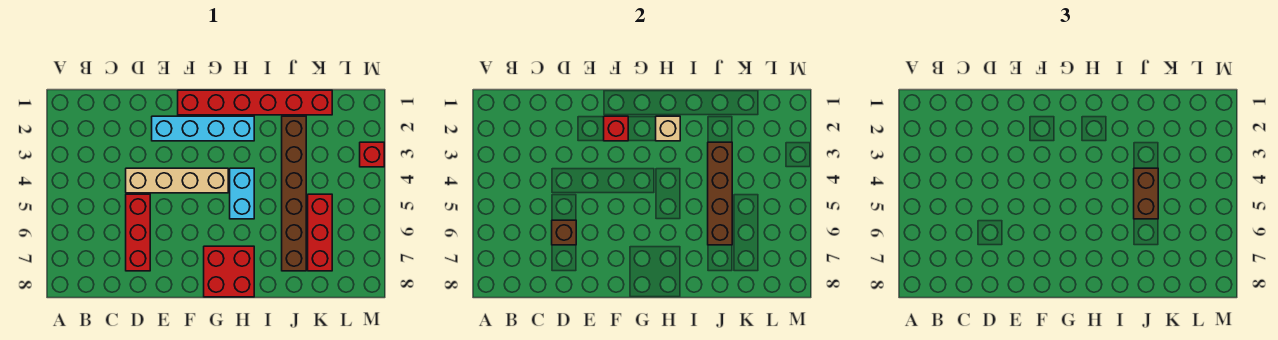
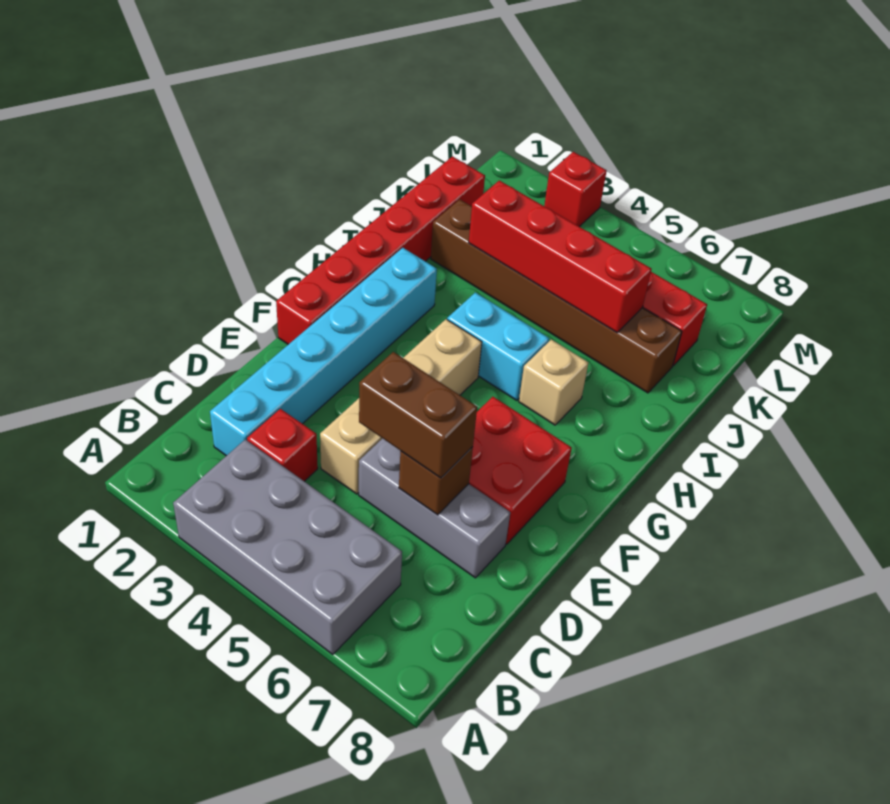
none -> grey 2x4 brick [173,439,402,654]
red 1x3 brick [126,194,150,271] -> grey 1x3 brick [359,438,510,578]
cyan 1x4 brick [152,116,254,141] -> cyan 1x6 brick [210,248,437,456]
red 1x1 brick [604,116,628,141] -> red 1x1 brick moved to [247,409,318,481]
red 2x2 brick [204,246,254,297] -> red 2x2 brick moved to [469,397,572,544]
tan 1x1 brick [656,116,680,141] -> tan 1x1 brick moved to [519,339,589,425]
brown 1x4 brick [708,142,732,245] -> red 1x4 brick [469,180,652,333]
brown 1x2 brick [1134,168,1158,219] -> brown 1x2 brick moved to [359,352,477,478]

